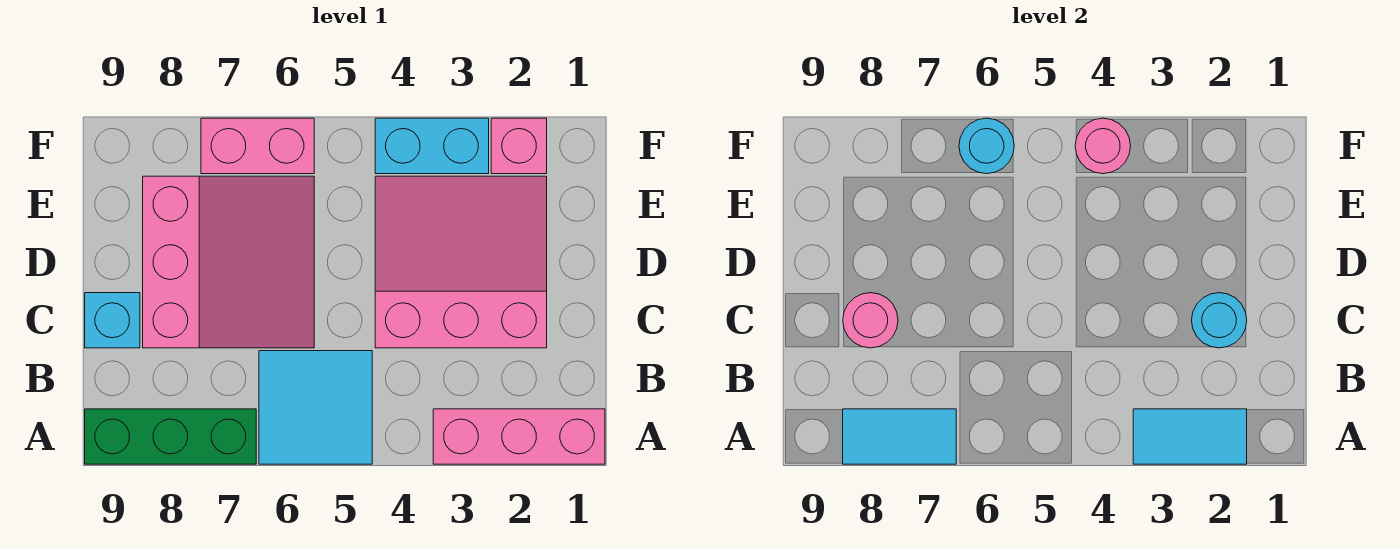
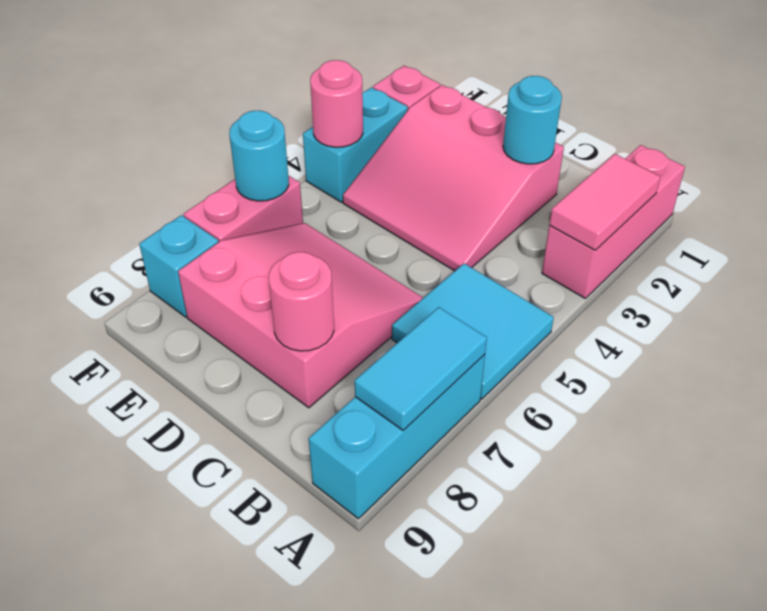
cyan 1x2 tile [1133,409,1247,464] -> pink 1x2 tile [549,154,660,250]
green 1x3 brick [85,409,256,464] -> cyan 1x3 brick [309,354,485,519]
pink 3x3 slope [375,176,547,348] -> pink 3x3 slope turned to [343,85,564,271]
cyan 1x1 brick [85,293,140,348] -> cyan 1x1 brick moved to [139,215,218,317]

